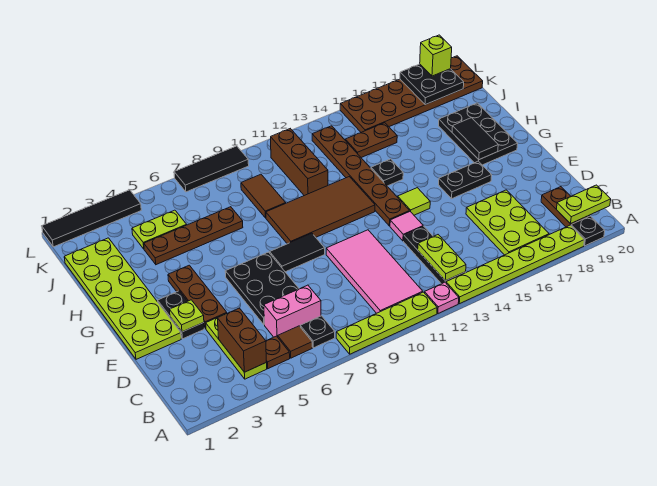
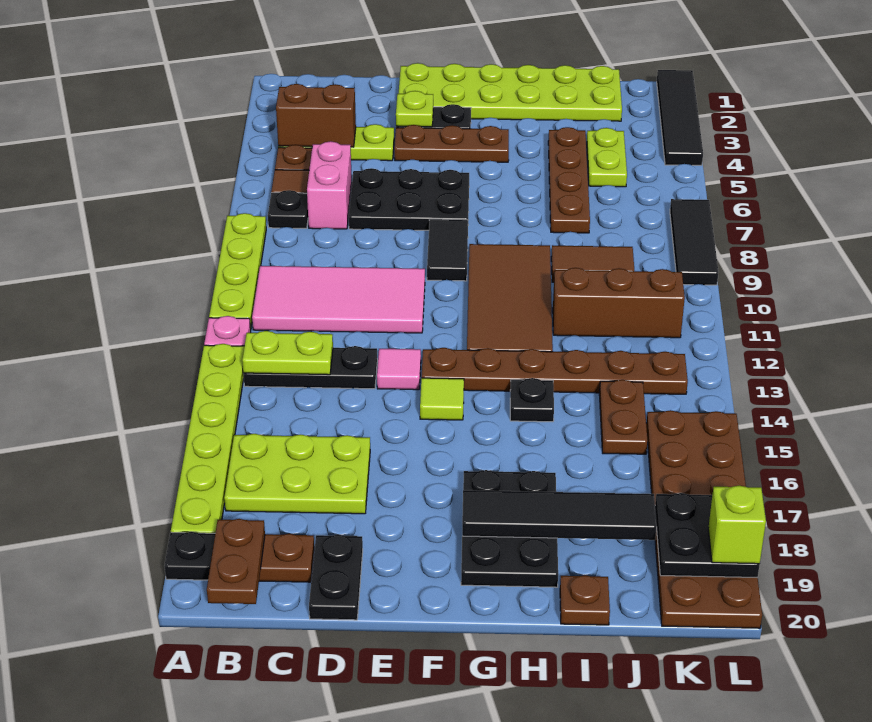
lime 1x2 plate [556,185,611,224] -> brown 1x2 plate [207,519,265,604]
black 1x2 plate [439,161,492,199] -> black 1x2 plate moved to [309,535,363,620]
black 2x3 plate [439,103,518,165] -> black 2x3 plate turned to [461,470,558,587]
black 1x2 tile [452,118,498,160] -> black 1x4 tile [462,490,656,540]
none -> brown 1x1 plate [560,575,610,625]

